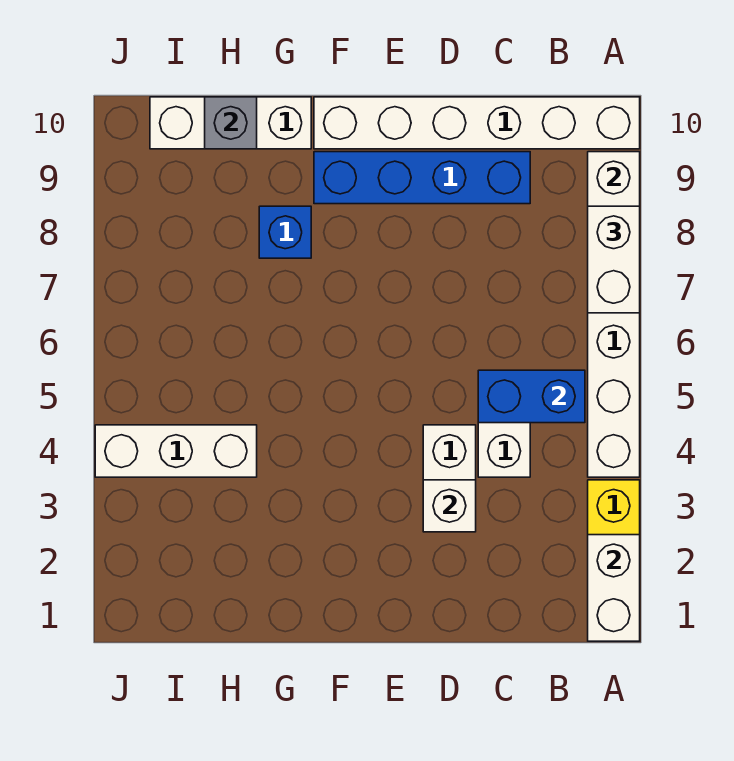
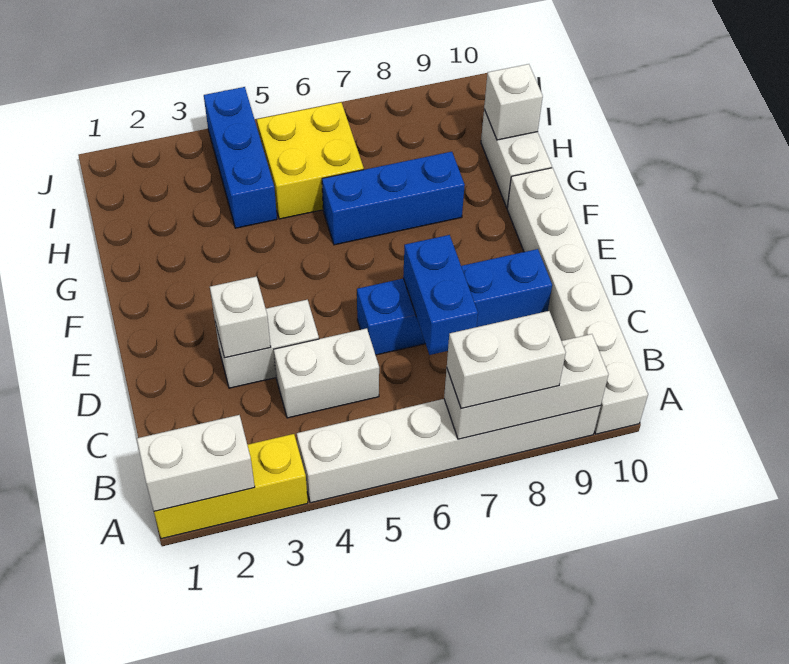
blue 1x2 brick [478,370,585,423] -> blue 1x2 brick moved to [403,235,478,355]
blue 1x4 brick [314,152,530,204] -> blue 1x4 brick turned to [357,249,552,355]
blue 1x1 brick [259,206,311,258] -> blue 1x3 brick [322,152,465,245]
white 1x3 brick [150,97,311,149] -> white 1x2 brick [481,109,552,207]
white 1x3 brick [95,425,257,477] -> blue 1x3 brick [204,87,277,228]
none -> yellow 2x2 brick [257,102,364,219]
grey 1x1 brick [205,97,257,149] -> white 1x1 brick [484,64,543,140]

